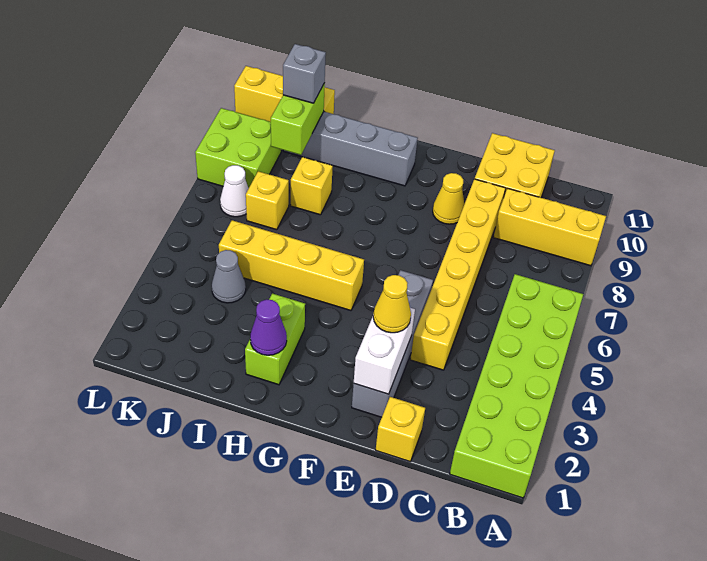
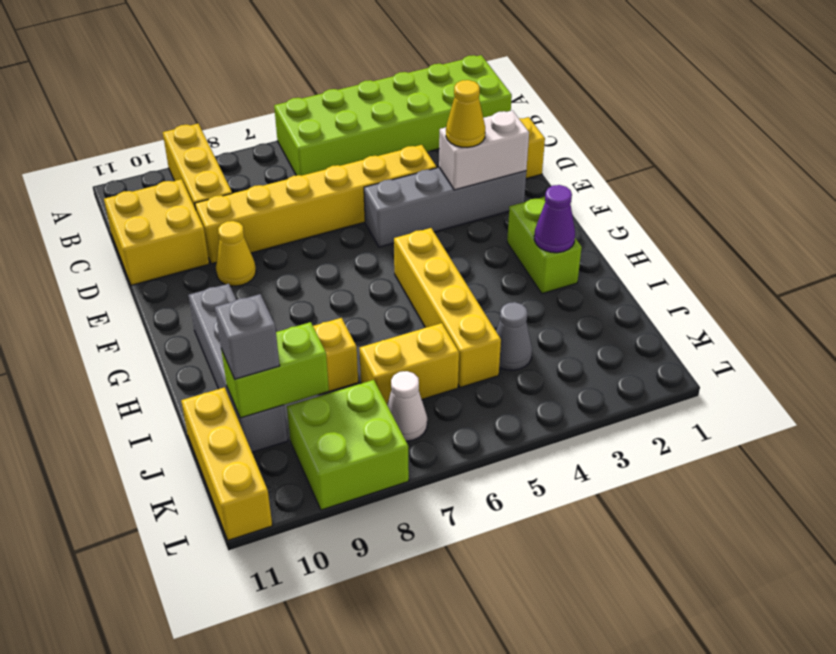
lime 1x2 brick [245,294,305,385] -> lime 1x2 brick turned to [507,197,582,294]
yellow 1x1 brick [246,171,289,230] -> yellow 1x2 brick [360,323,459,404]

